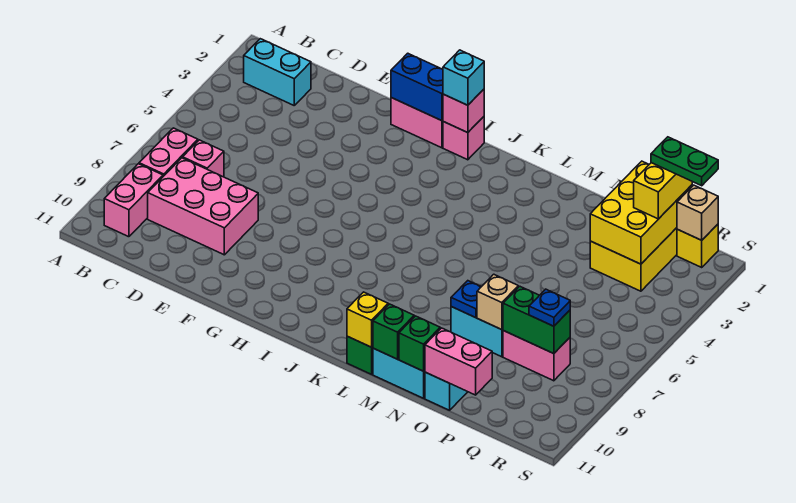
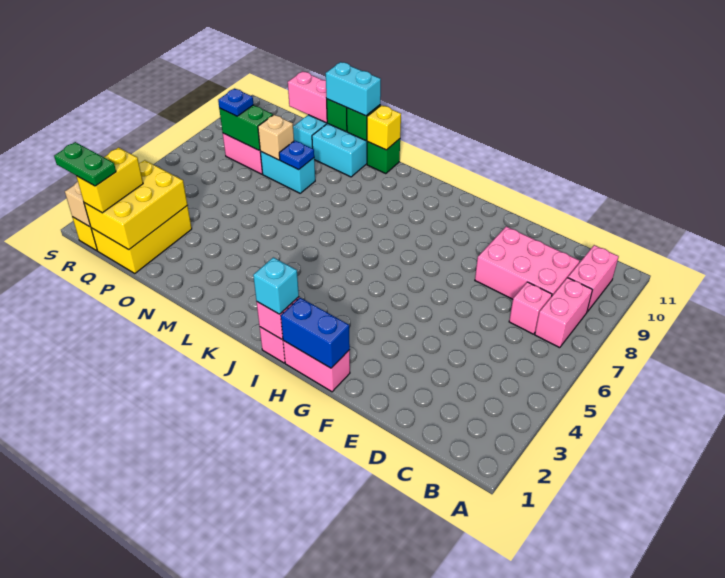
cyan 1x2 brick [244,39,311,105] -> cyan 1x2 brick moved to [326,62,381,116]

